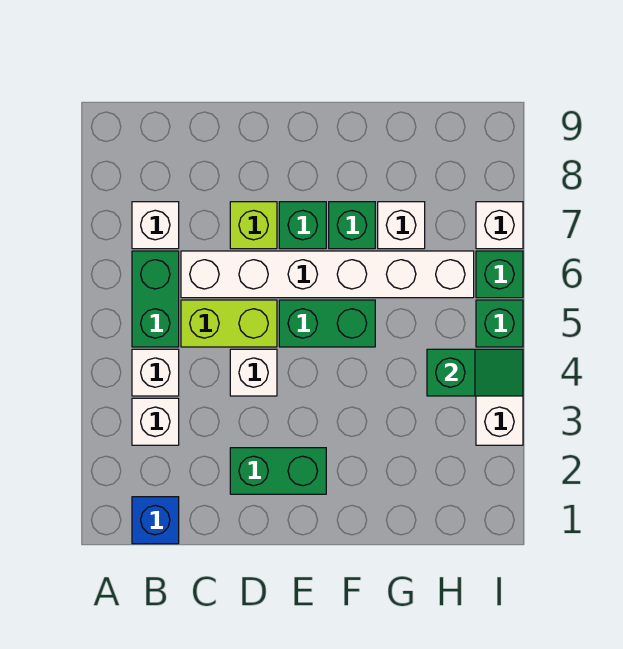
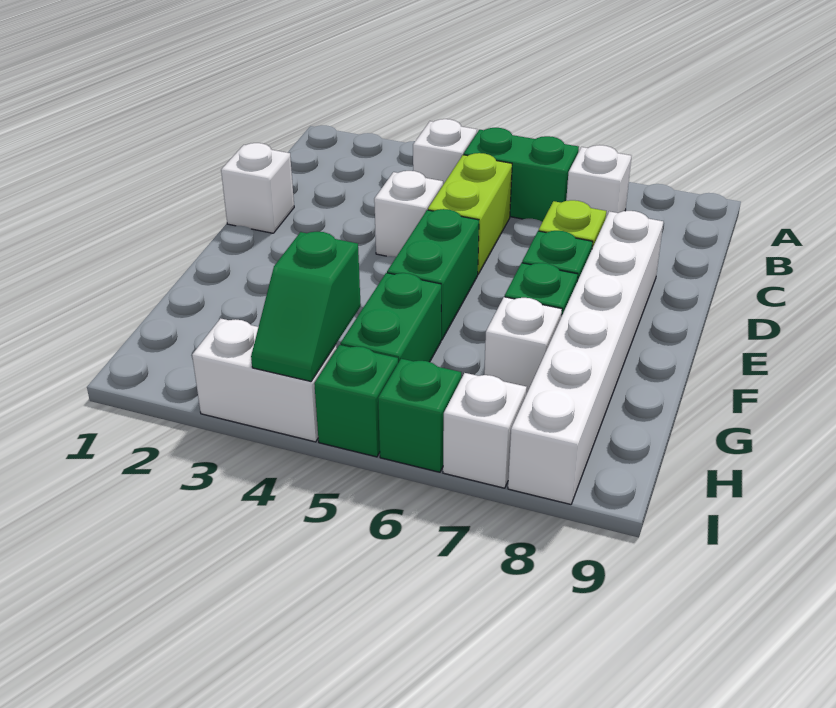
blue 1x1 brick [132,497,179,544] -> none
white 1x1 brick [132,398,179,445] -> white 1x1 brick moved to [221,143,294,233]
white 1x6 brick [181,251,474,298] -> white 1x6 brick moved to [508,211,663,504]
green 1x2 brick [230,448,326,494] -> green 1x2 brick moved to [340,273,441,363]

